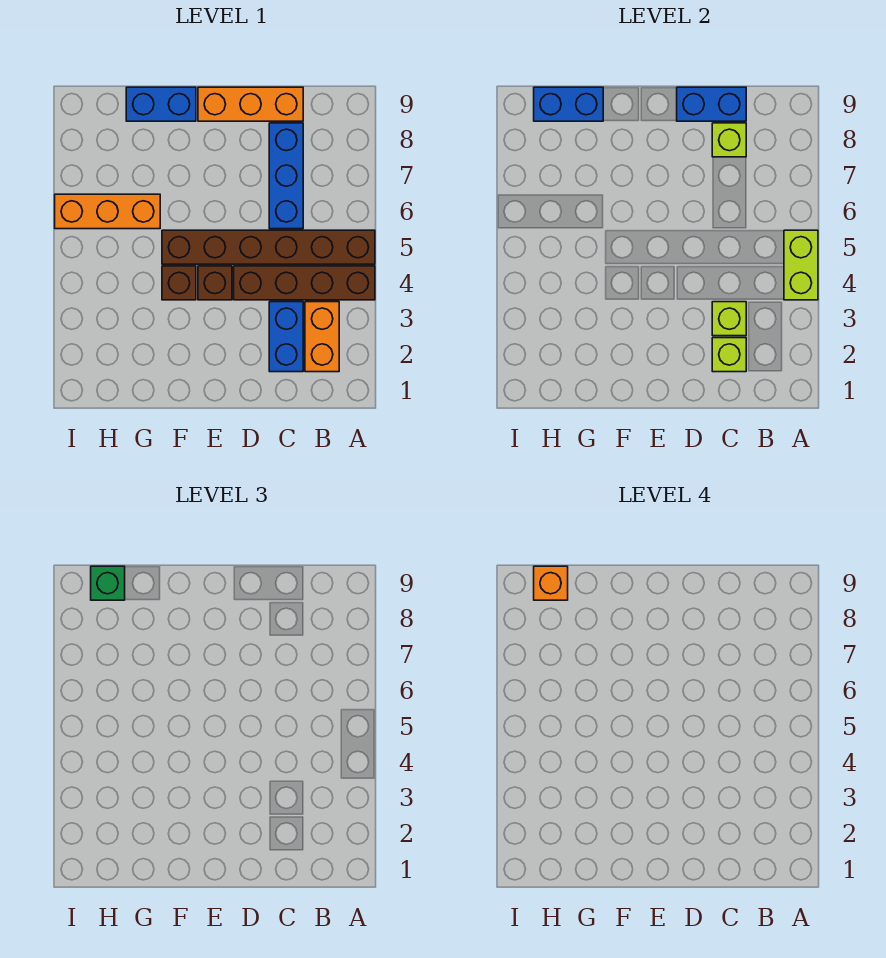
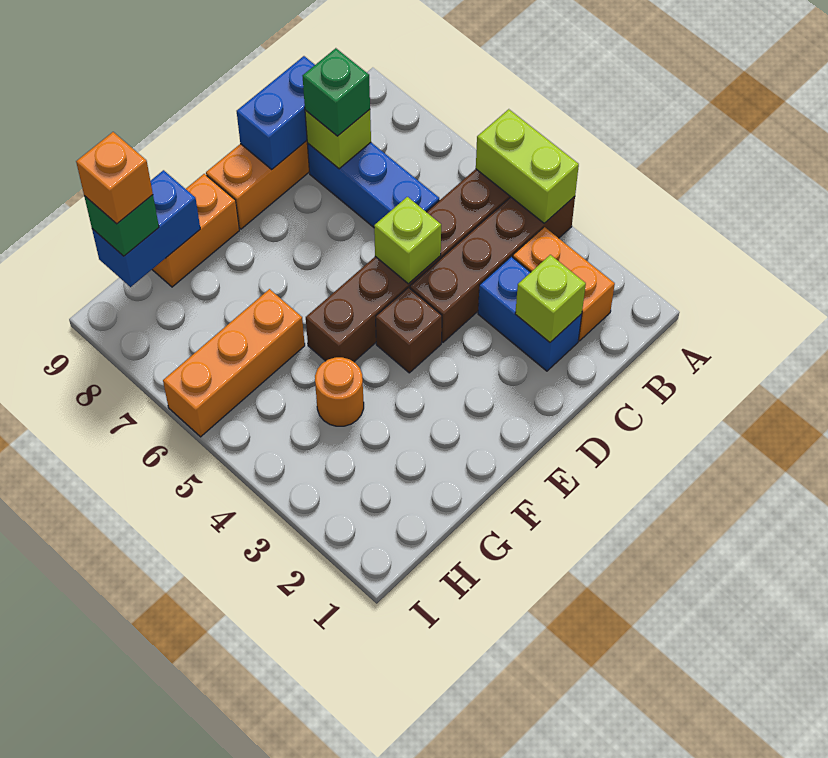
lime 1x1 brick [712,302,746,336] -> lime 1x1 brick moved to [374,197,441,284]
none -> green 1x1 brick [303,48,370,136]
brown 1x1 brick [162,266,196,300] -> none
blue 1x2 brick [126,87,196,121] -> orange 1x2 brick [152,174,239,287]
none -> orange 1x1 round brick [315,357,364,426]

